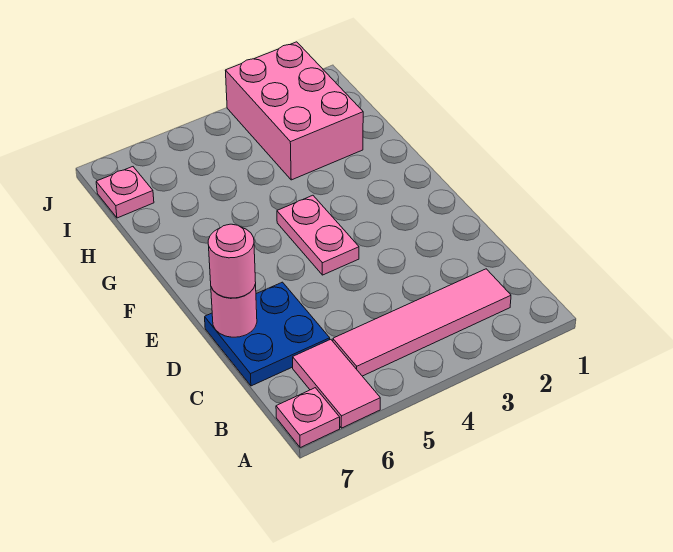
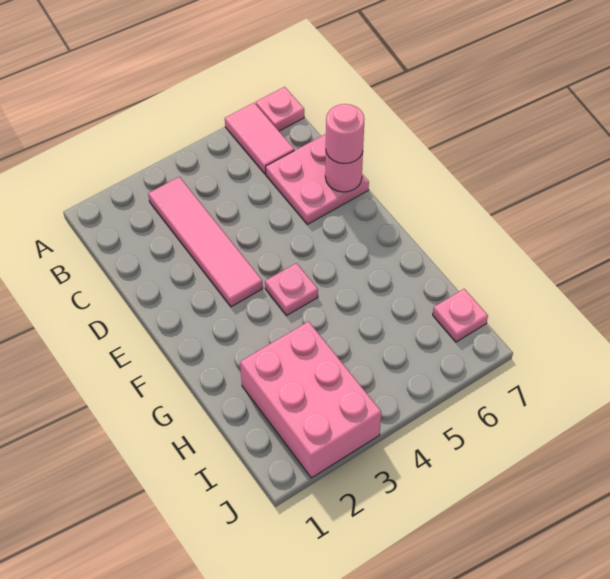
pink 1x4 tile [333,269,511,376] -> pink 1x4 tile turned to [148,177,263,307]
blue 2x2 plate [205,282,330,386] -> pink 2x2 plate [266,134,369,224]
pink 1x2 plate [277,195,359,275] -> pink 1x1 plate [265,263,318,315]

